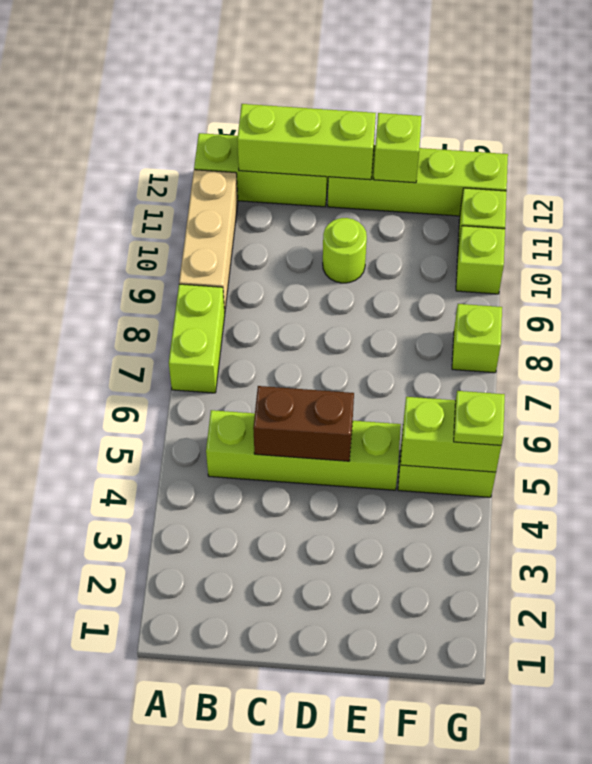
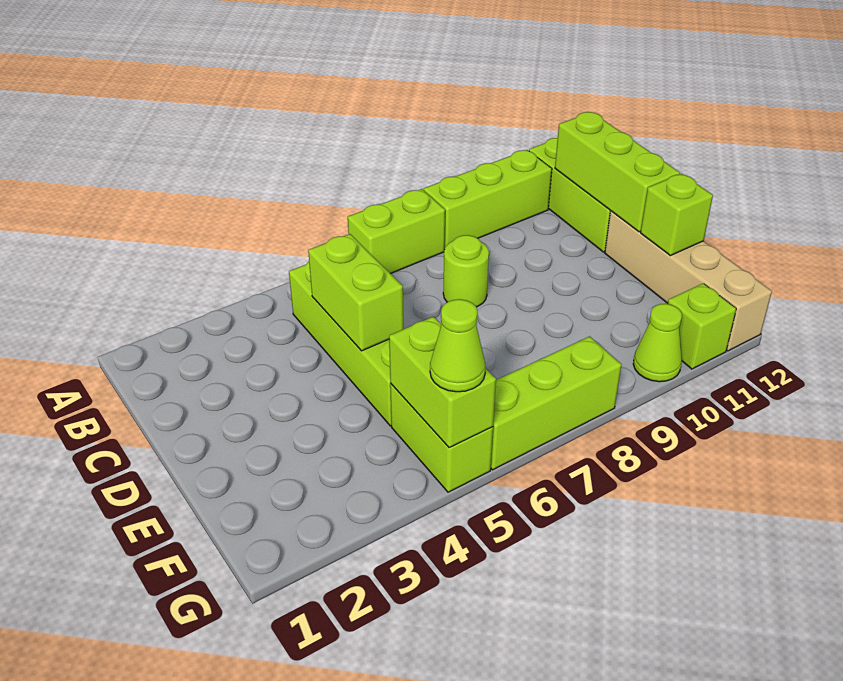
tan 1x3 brick [179,170,238,312] -> lime 1x3 brick [424,150,552,249]
brown 1x2 brick [253,386,354,461] -> lime 1x2 brick [308,234,403,351]
lime 1x1 round brick [323,218,367,283] -> lime 1x1 round brick moved to [443,235,489,307]
lime 1x4 brick [328,145,508,216] -> tan 1x4 brick [605,211,772,351]
lime 1x1 plate [454,391,505,445] -> lime 1x1 cone [430,299,486,392]
lime 1x1 brick [452,304,502,373] -> lime 1x3 brick [491,336,621,470]
lime 1x1 brick [456,226,505,294] -> lime 1x1 cone [633,304,682,382]

